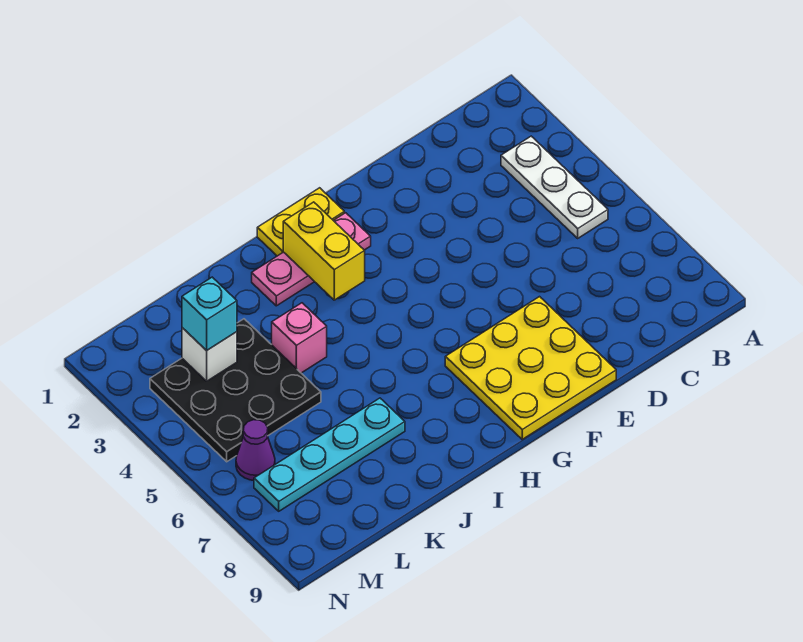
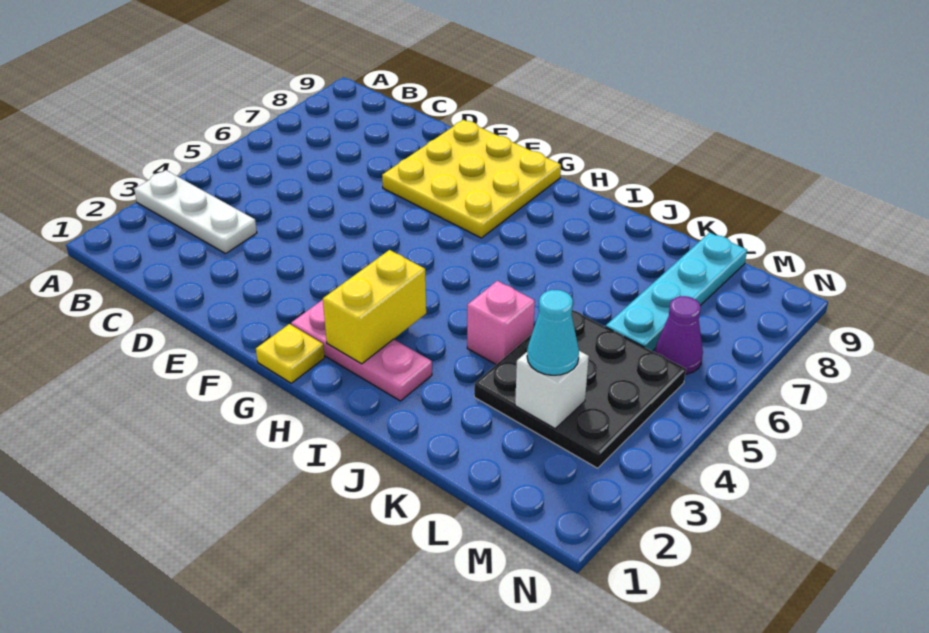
white 1x3 plate [501,136,608,238] -> white 1x3 plate turned to [134,170,257,254]
yellow 1x2 plate [257,188,344,256] -> yellow 1x1 plate [256,324,325,383]
cyan 1x4 plate [254,398,405,511] -> cyan 1x4 plate turned to [606,233,747,351]
cyan 1x1 brick [182,277,237,351] -> cyan 1x1 cone [527,290,579,375]

